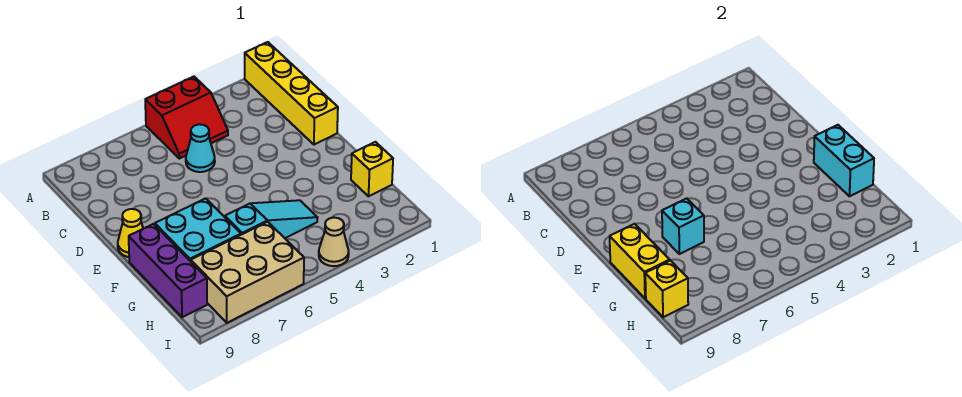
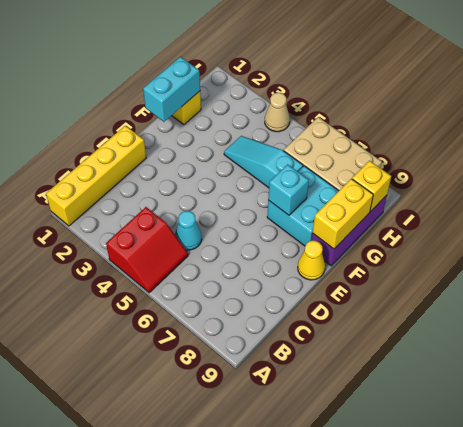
red 2x2 slope [145,77,228,159] -> red 2x2 slope turned to [106,207,188,293]

